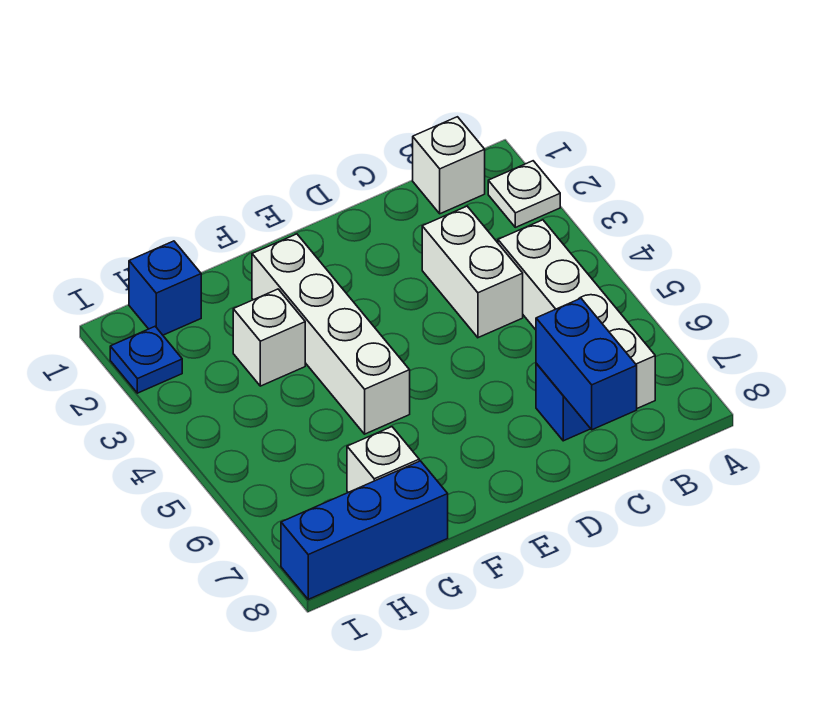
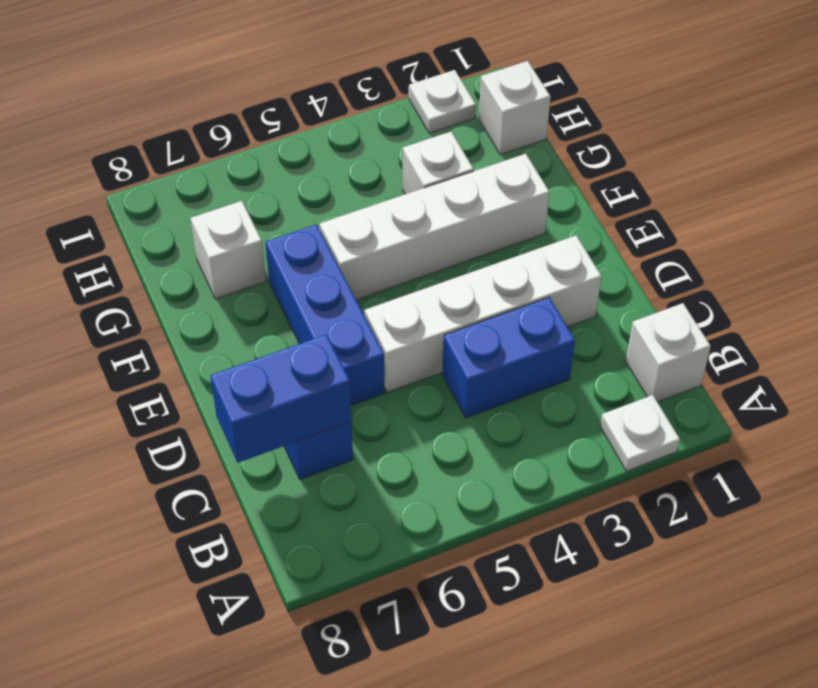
white 1x4 brick [498,220,655,408] -> white 1x4 brick moved to [365,236,602,392]
white 1x2 brick [422,206,523,338] -> blue 1x2 brick [442,297,575,418]
blue 1x3 brick [281,461,448,599] -> blue 1x3 brick moved to [265,224,385,405]
blue 1x1 brick [129,241,201,335] -> white 1x1 brick [479,61,551,155]
blue 1x1 plate [110,327,182,393] -> white 1x1 plate [409,70,476,133]

